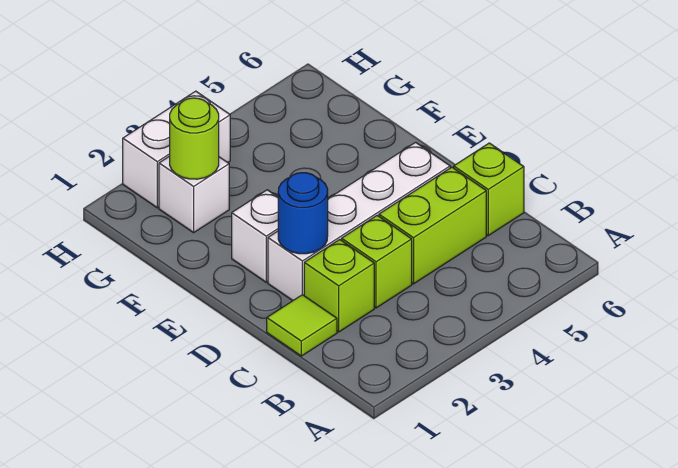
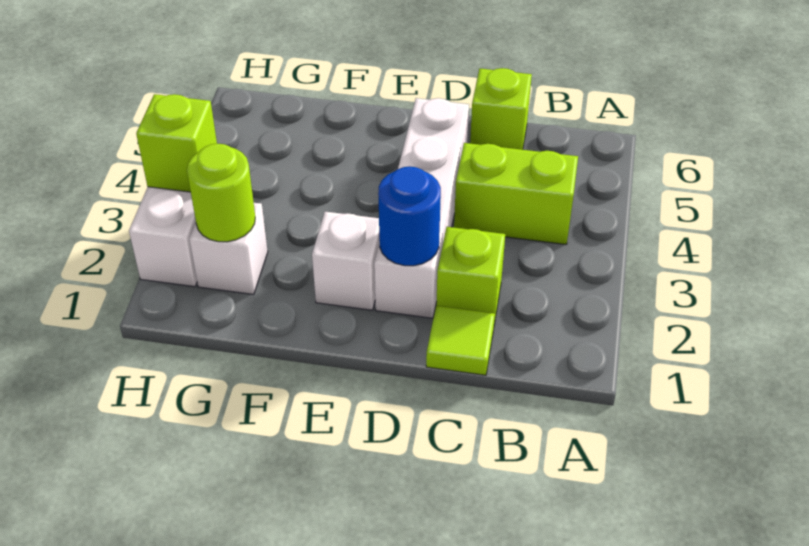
lime 1x1 brick [342,216,412,308] -> lime 1x1 brick moved to [136,94,217,192]
lime 1x2 brick [379,167,486,284] -> lime 1x2 brick turned to [454,143,578,244]

